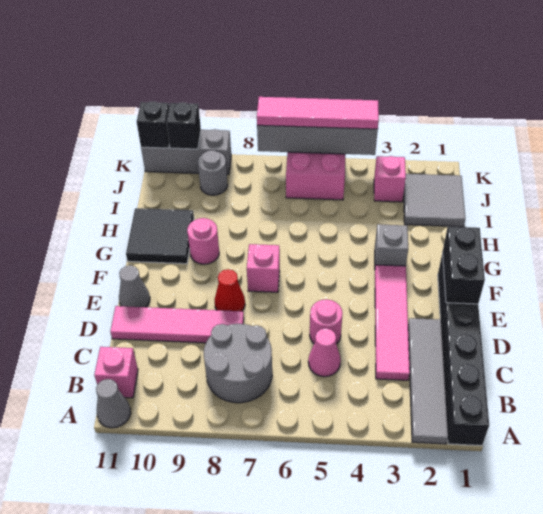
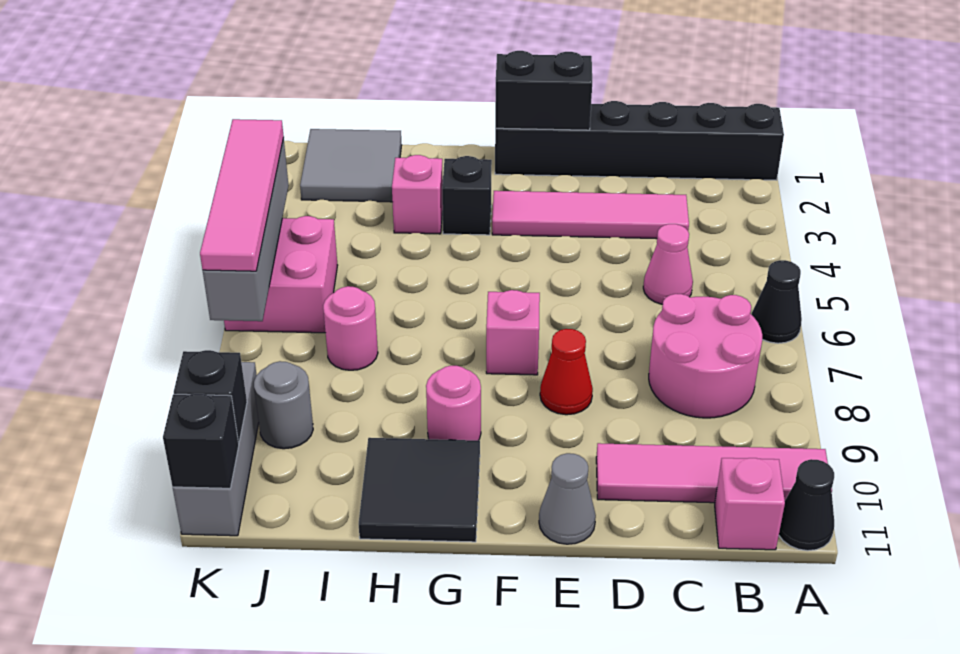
grey 1x4 tile [408,318,448,444] -> none
none -> black 1x1 cone [752,260,802,343]
grey 1x1 cone [96,379,131,428] -> black 1x1 cone [779,459,834,551]
grey 2x2 round brick [204,324,272,403] -> pink 2x2 round brick [649,294,762,418]
pink 1x1 round brick [310,299,343,344] -> pink 1x1 round brick moved to [323,286,378,370]
pink 1x4 tile [110,306,244,343] -> pink 1x4 tile turned to [596,443,832,503]
grey 1x1 brick [375,224,408,266] -> black 1x1 brick [442,156,492,235]
pink 1x1 brick [374,156,406,202] -> pink 1x1 brick moved to [392,155,443,234]

